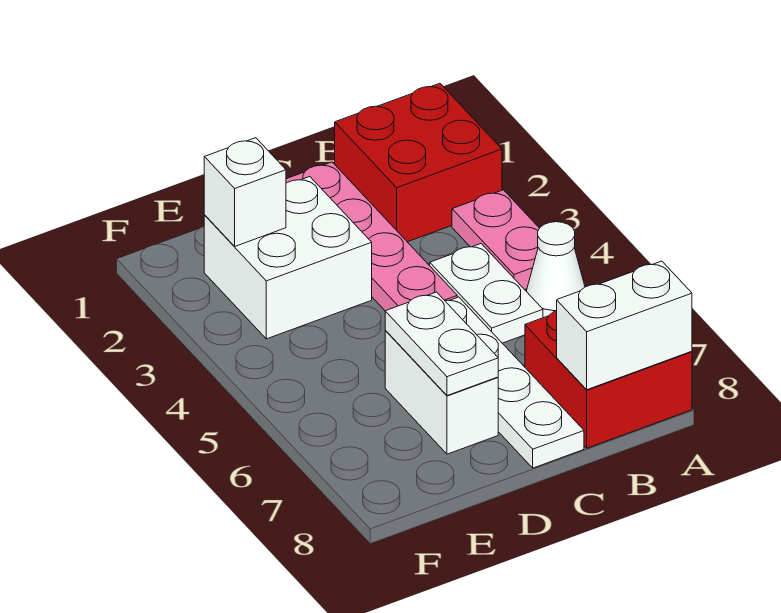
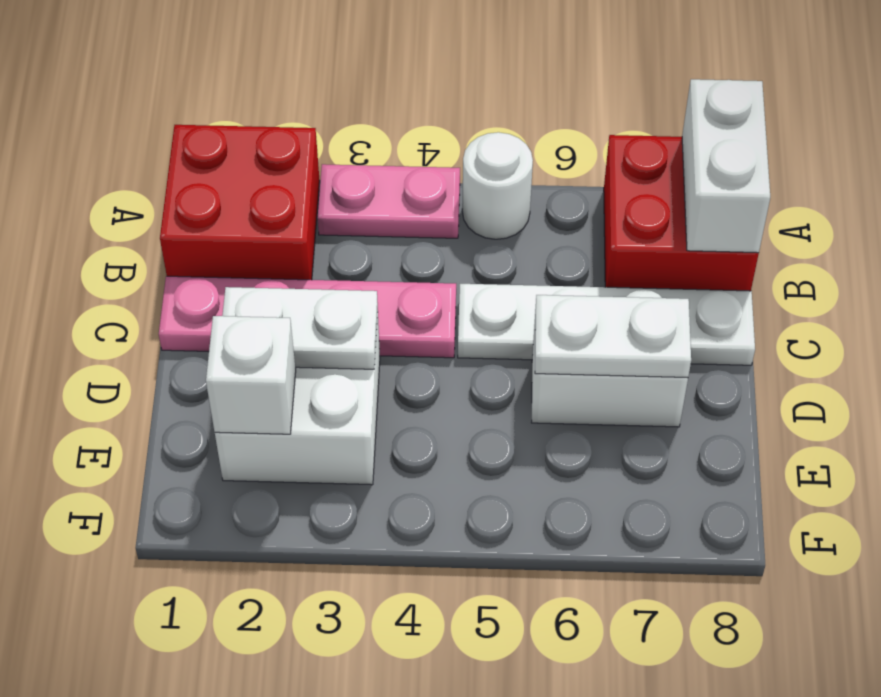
white 1x1 cone [527,222,585,318] -> white 1x1 round brick [462,132,533,239]
white 1x2 plate [430,244,543,343] -> white 1x2 plate moved to [222,287,378,369]

